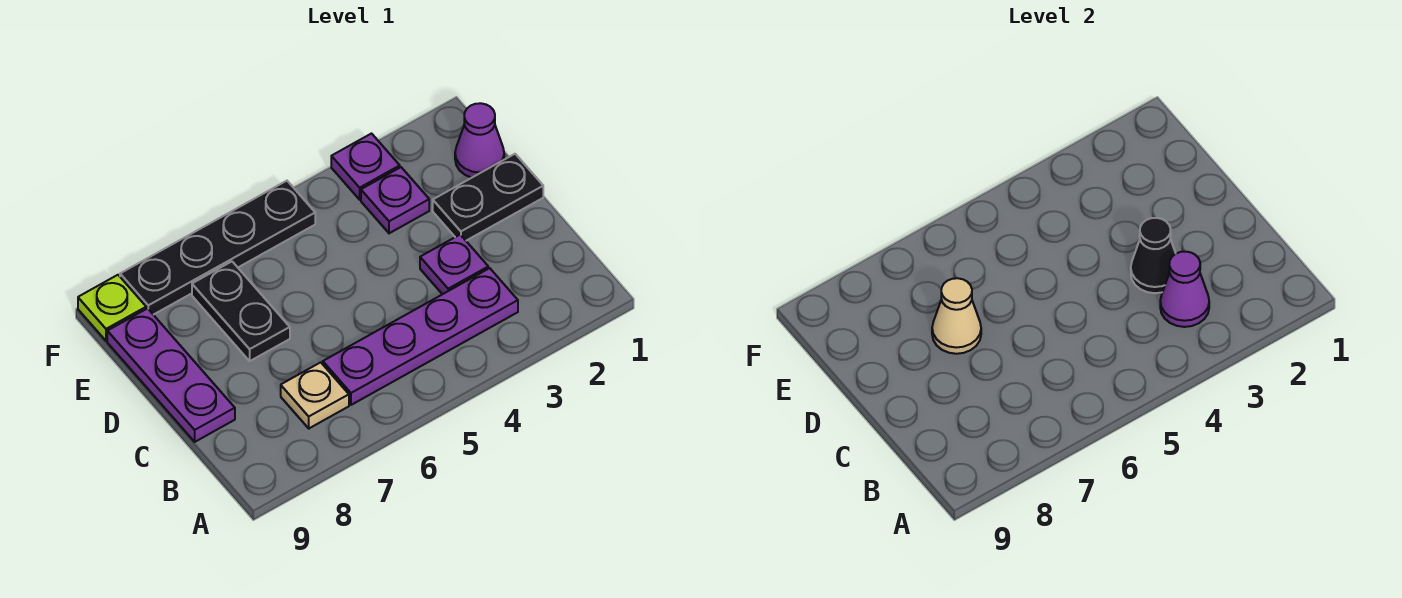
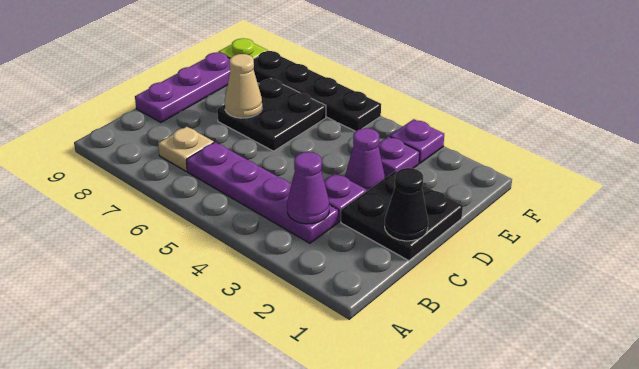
black 1x1 cone [1131,218,1176,293] -> black 1x1 cone moved to [385,168,428,241]
black 1x2 plate [433,154,543,241] -> black 2x2 plate [341,171,463,261]
black 1x2 plate [192,262,290,361] -> black 2x2 plate [217,78,326,151]
purple 1x1 cone [455,103,504,178] -> purple 1x1 cone moved to [345,128,385,191]

